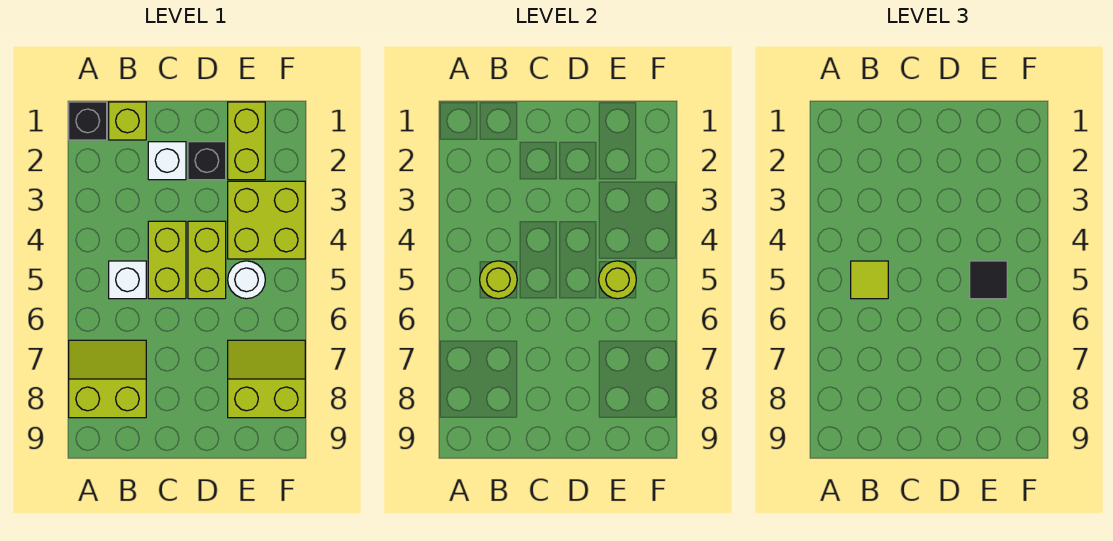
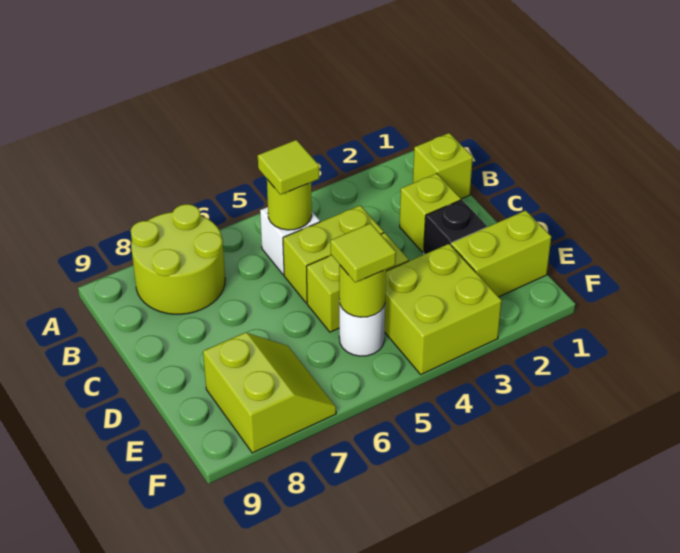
black 1x1 brick [69,102,107,140] -> none
lime 2x2 slope [69,340,146,418] -> lime 2x2 round brick [131,204,225,314]
white 1x1 brick [148,142,186,180] -> lime 1x1 brick [400,173,461,252]
black 1x1 tile [970,261,1007,299] -> lime 1x1 tile [331,223,396,283]

